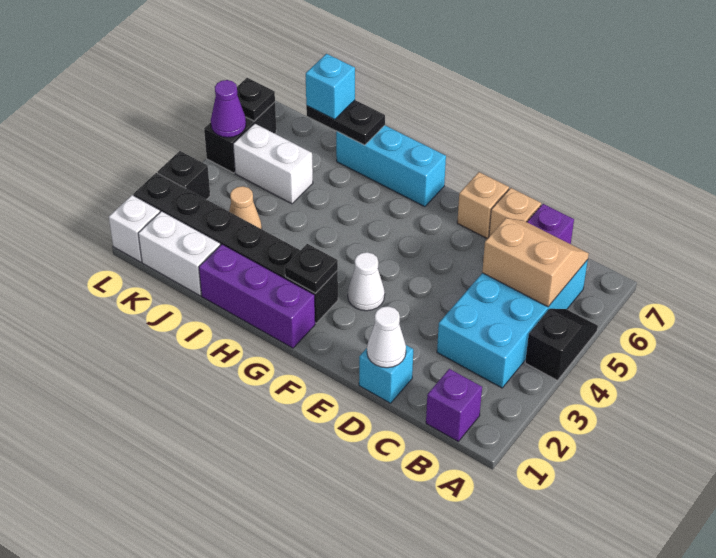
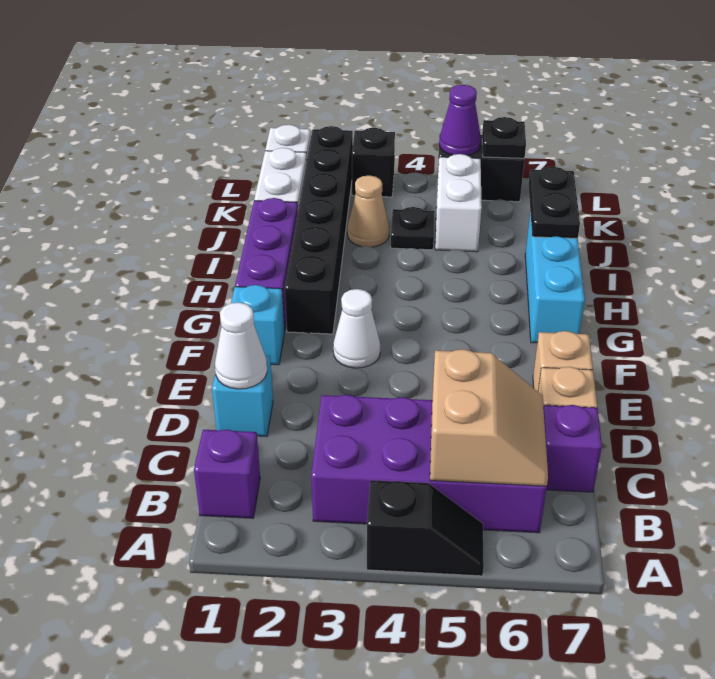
cyan 2x4 brick [437,260,588,388] -> purple 2x4 brick [311,395,547,533]
black 1x1 plate [285,244,338,293] -> black 1x1 plate moved to [391,207,435,250]
cyan 1x1 brick [306,54,355,119] -> cyan 1x1 brick moved to [231,285,284,365]

